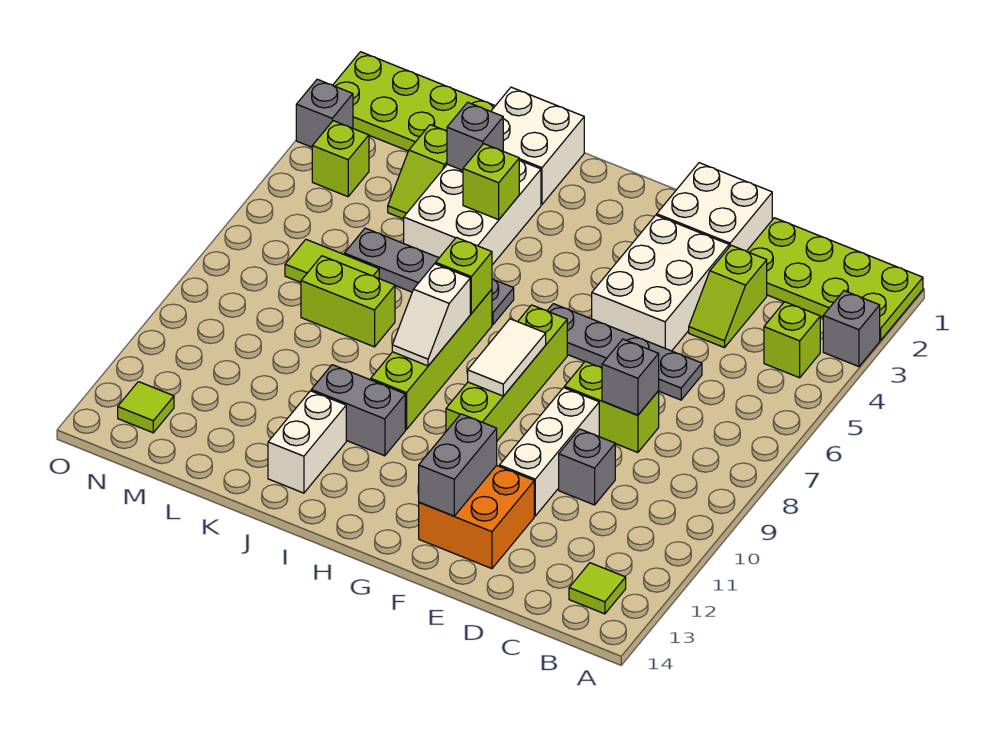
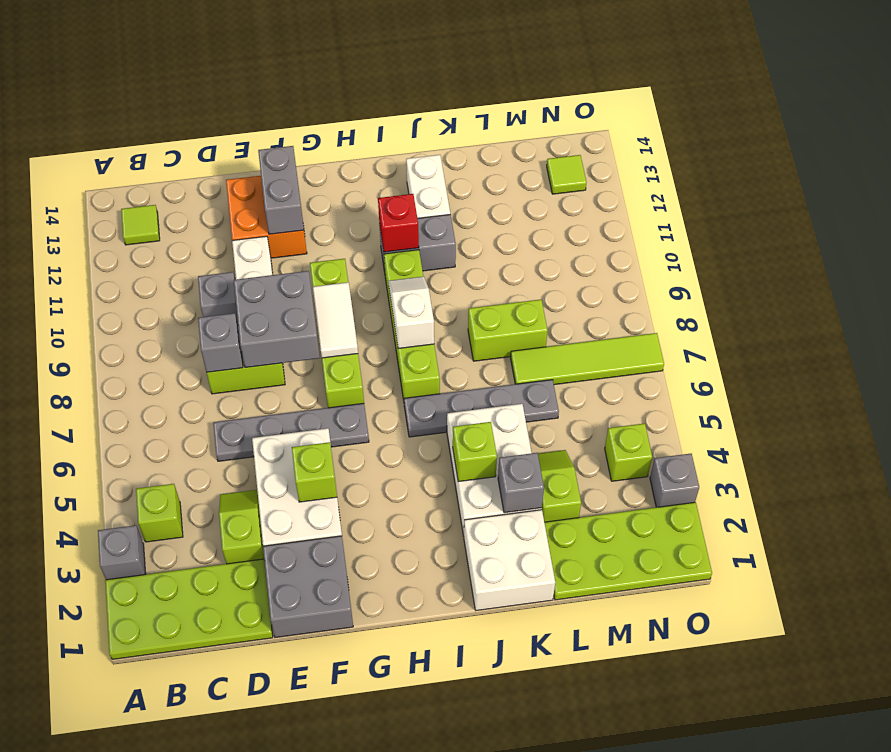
white 2x2 brick [657,163,772,251] -> grey 2x2 brick [263,536,353,637]
none -> grey 2x2 brick [234,271,320,368]
lime 1x1 brick [436,237,492,314] -> lime 1x1 brick moved to [292,442,337,502]
none -> red 1x1 brick [378,194,419,252]
lime 1x2 tile [285,240,379,282] -> lime 1x4 tile [511,333,664,385]

